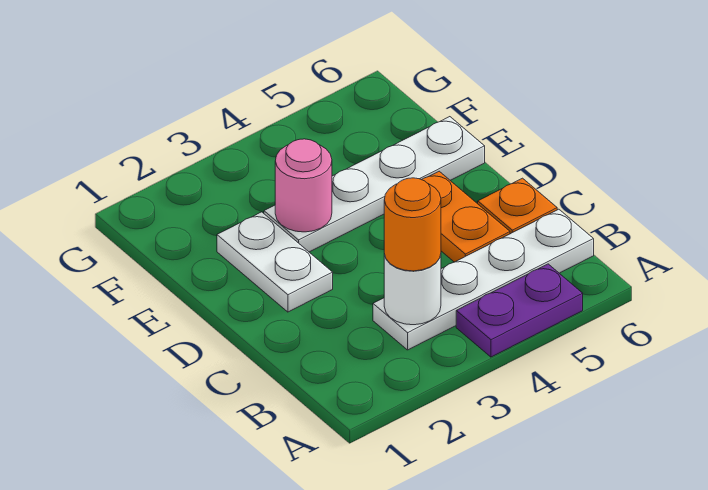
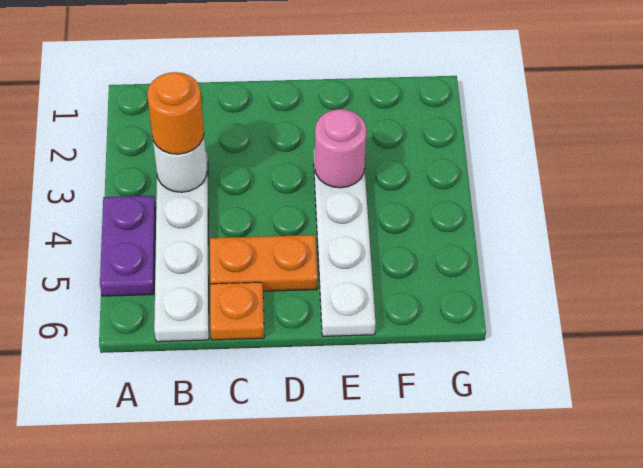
white 1x2 plate [217,212,333,312] -> none

